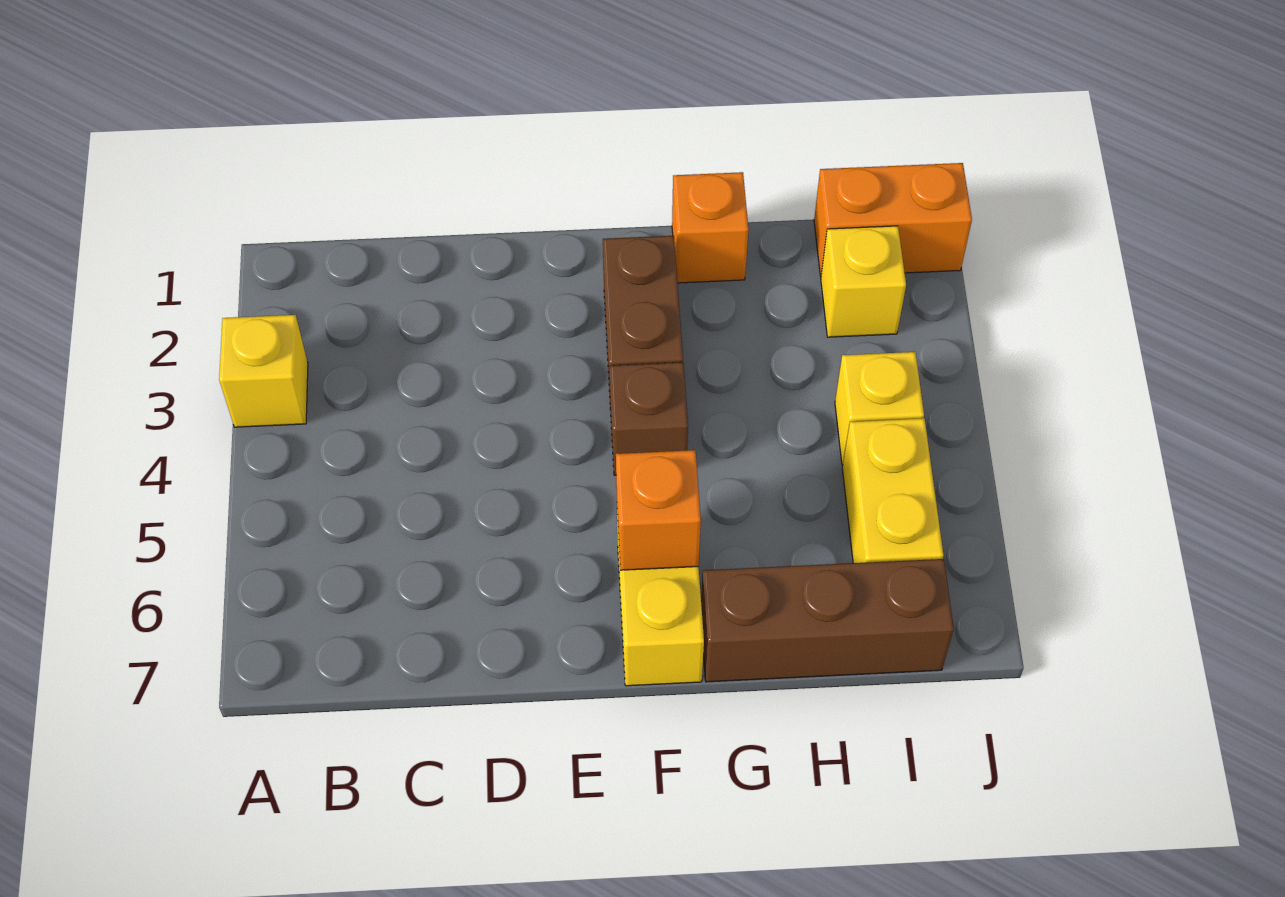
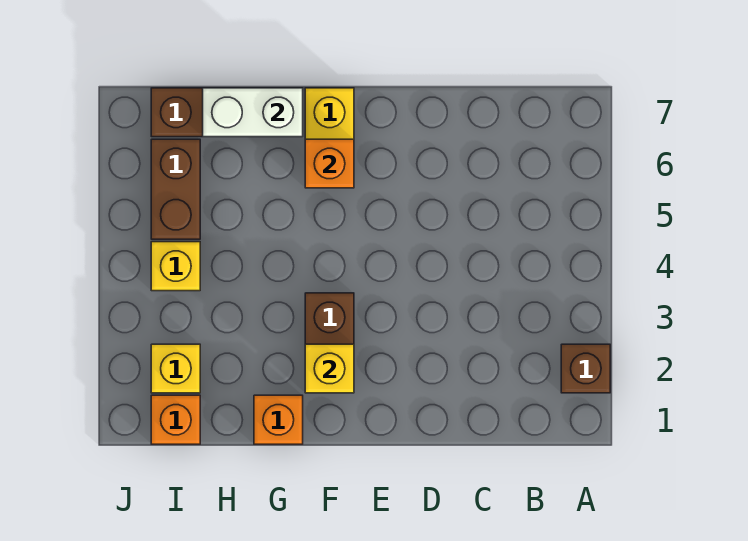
yellow 1x1 brick [219,315,308,427] -> yellow 1x1 brick moved to [305,344,354,393]
brown 1x1 brick [609,362,688,475] -> brown 1x1 brick moved to [561,344,610,393]
none -> white 1x2 brick [203,88,303,137]
orange 1x2 brick [814,163,972,276] -> orange 1x1 brick [151,395,200,444]
yellow 1x2 brick [842,418,943,563] -> brown 1x2 brick [151,139,200,239]

